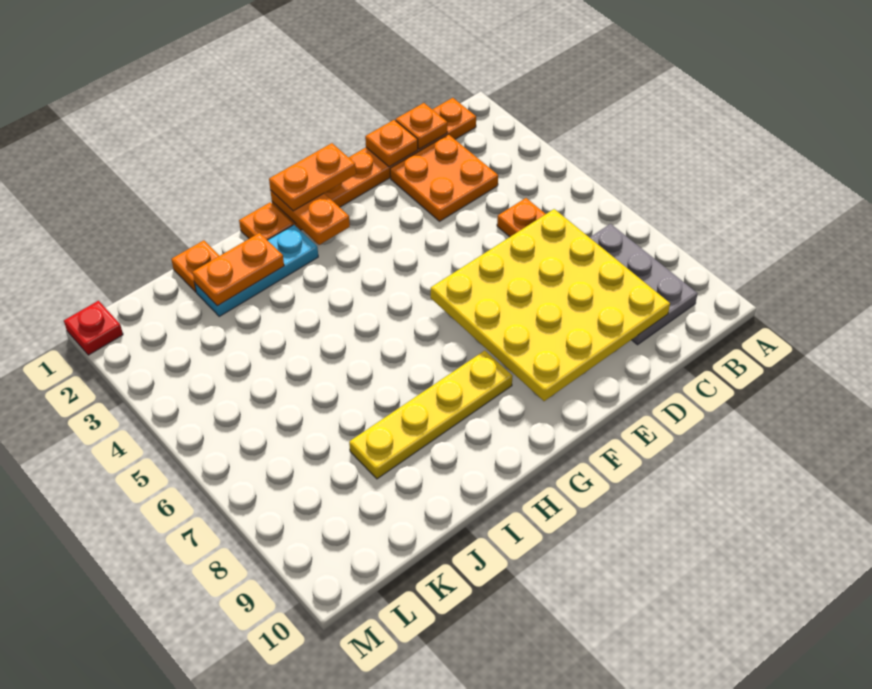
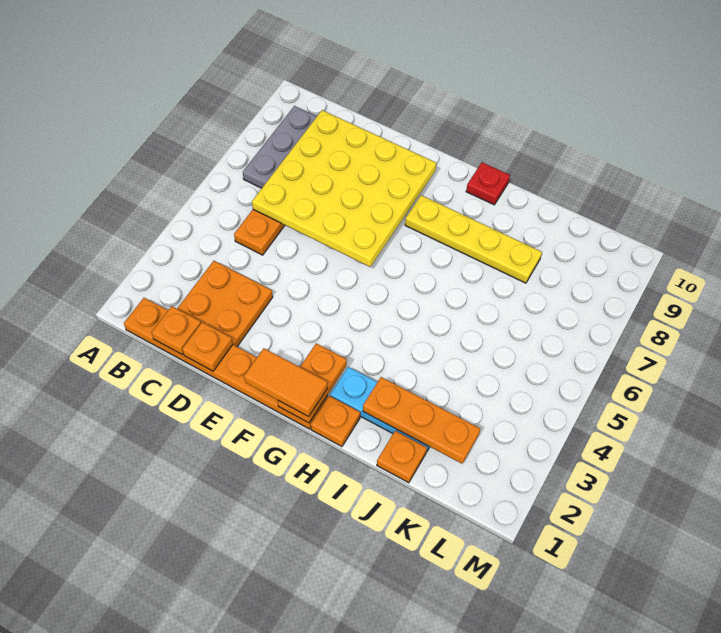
orange 1x2 plate [269,143,356,211] -> orange 1x2 tile [244,348,327,417]
orange 1x2 plate [193,233,284,306] -> orange 1x3 plate [363,377,480,464]
red 1x1 plate [64,301,123,355] -> red 1x1 plate moved to [466,162,510,205]

